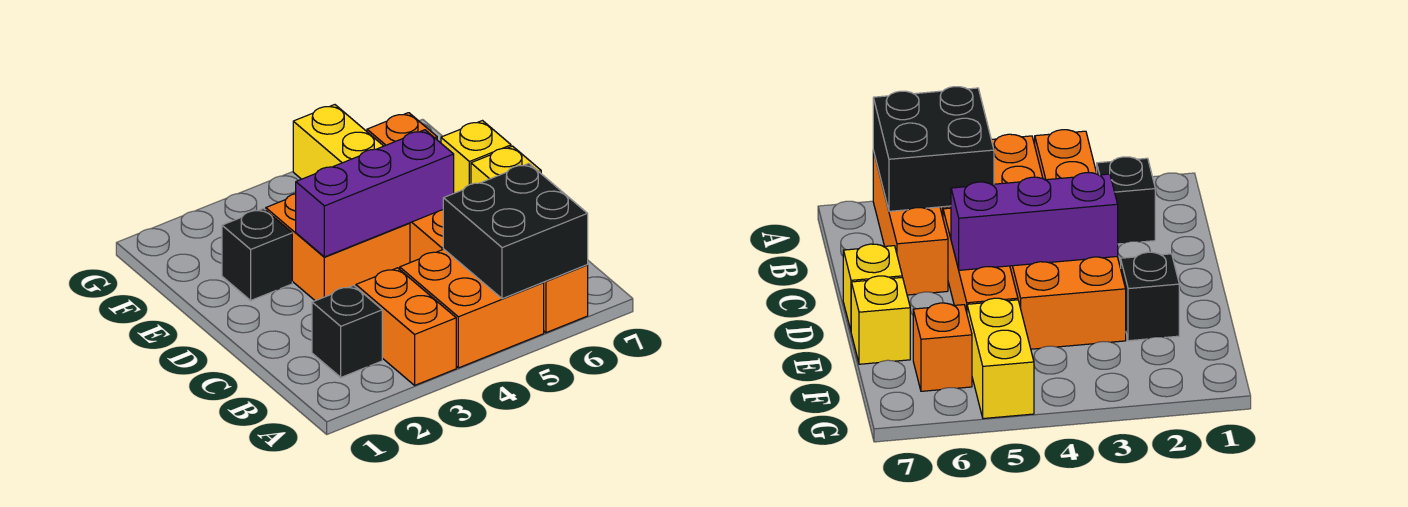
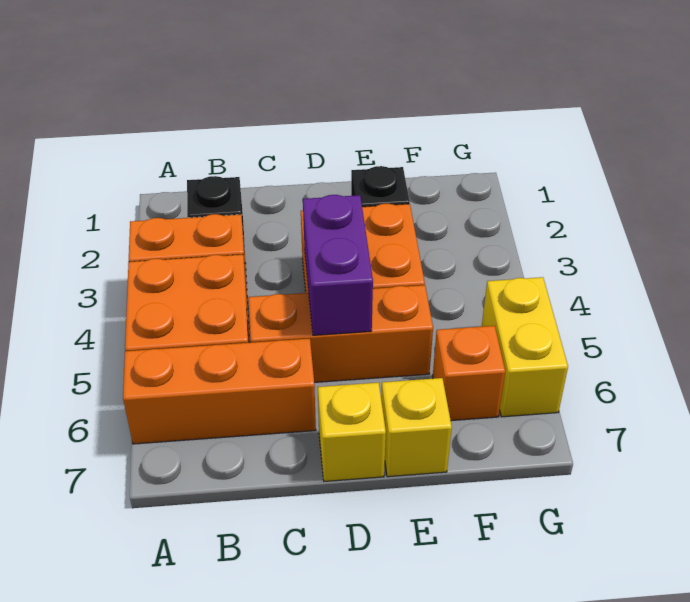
black 2x2 brick [443,163,588,299] -> none
purple 1x3 brick [296,130,454,257] -> purple 1x2 brick [303,195,373,335]
yellow 1x2 brick [293,105,383,179] -> yellow 1x2 brick turned to [482,277,568,417]

